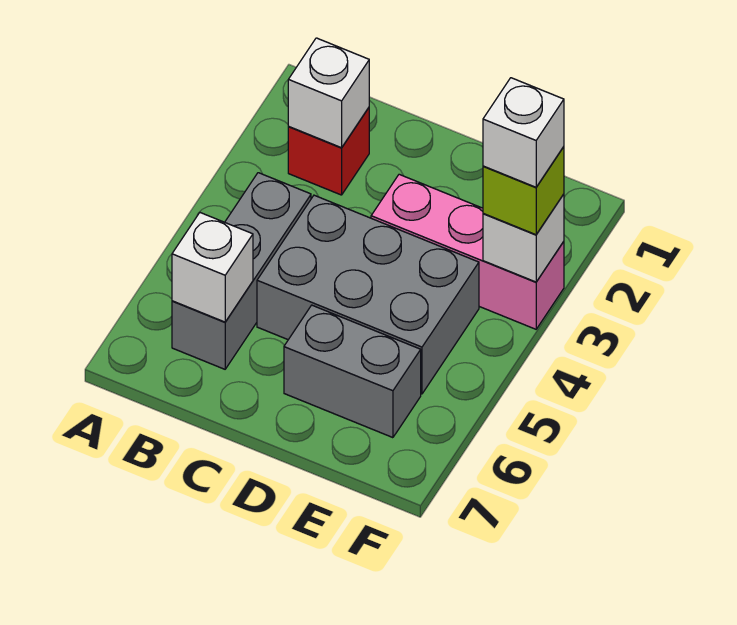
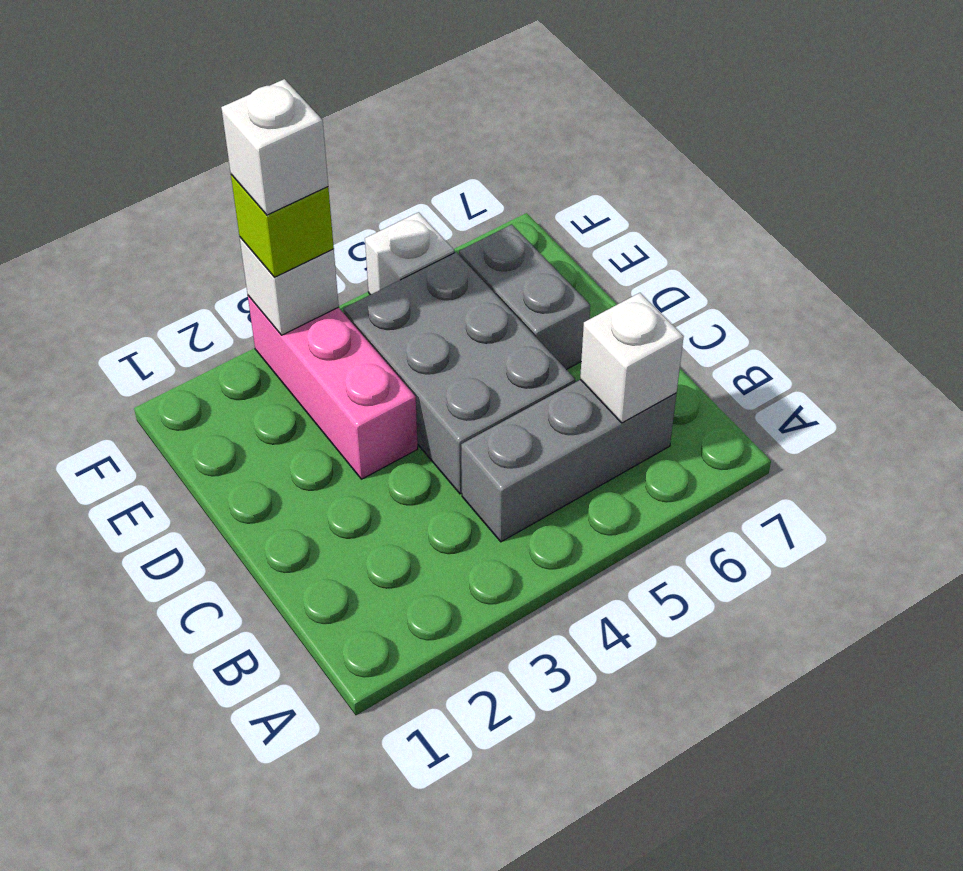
red 1x1 brick [288,108,369,195] -> none
white 1x1 brick [288,38,369,148] -> white 1x1 brick moved to [365,212,454,295]

